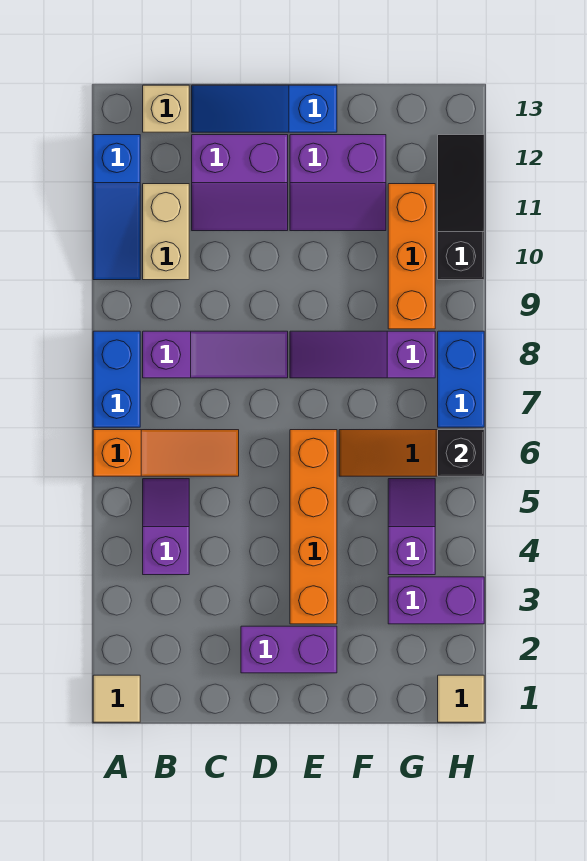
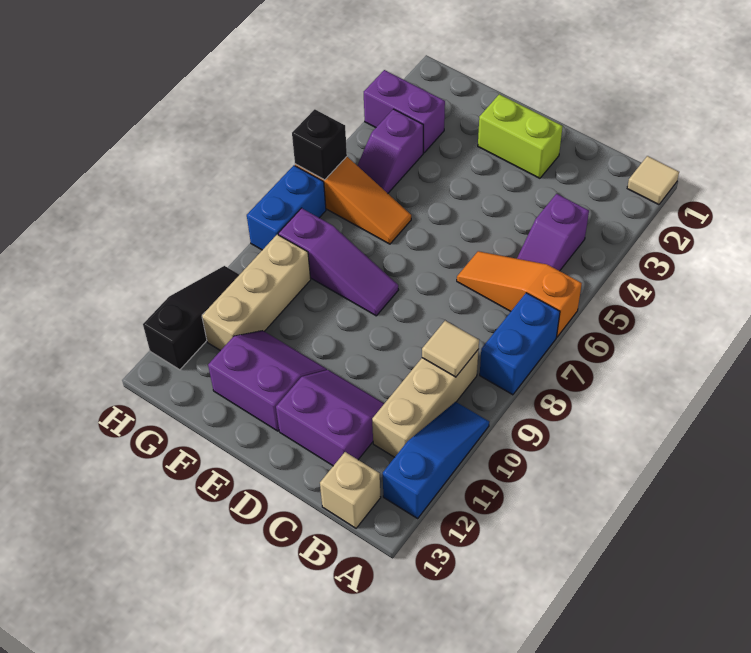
purple 1x3 slope [143,331,288,378] -> none
tan 1x2 brick [143,184,189,280] -> tan 1x3 brick [372,350,478,457]
blue 1x3 slope [192,85,337,132] -> none
purple 1x2 brick [241,626,337,673] -> lime 1x2 brick [478,94,563,178]
orange 1x4 brick [290,430,337,624] -> none
orange 1x3 brick [388,184,435,329] -> tan 1x3 brick [202,234,311,351]
tan 1x1 tile [438,675,484,722] -> tan 1x1 tile moved to [422,321,479,377]
black 1x3 slope [438,135,484,280] -> black 1x3 slope turned to [143,266,239,370]

